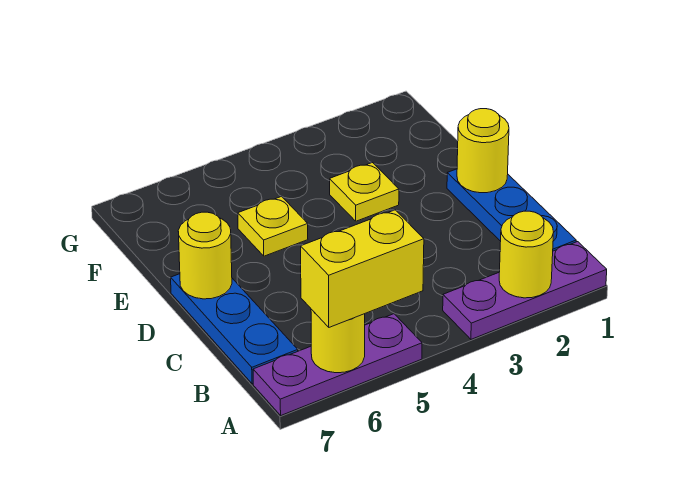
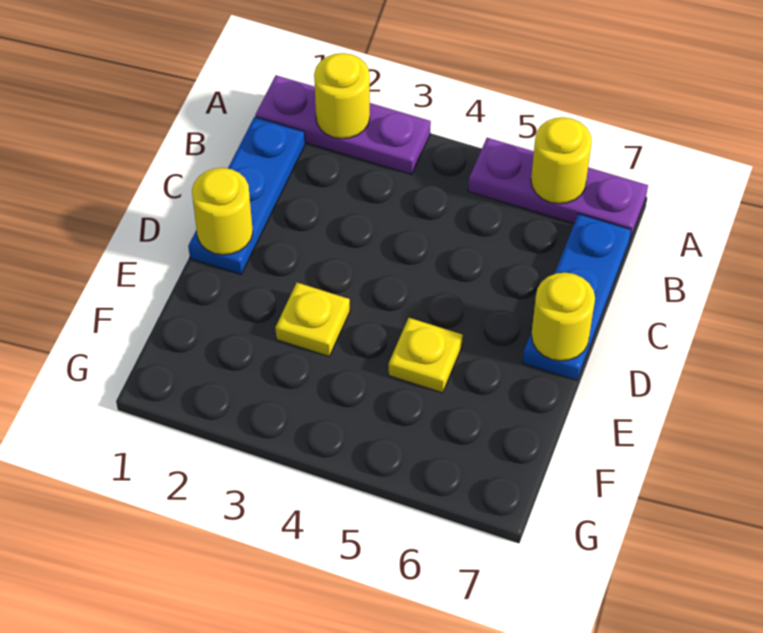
yellow 1x2 brick [301,210,424,327] -> none

